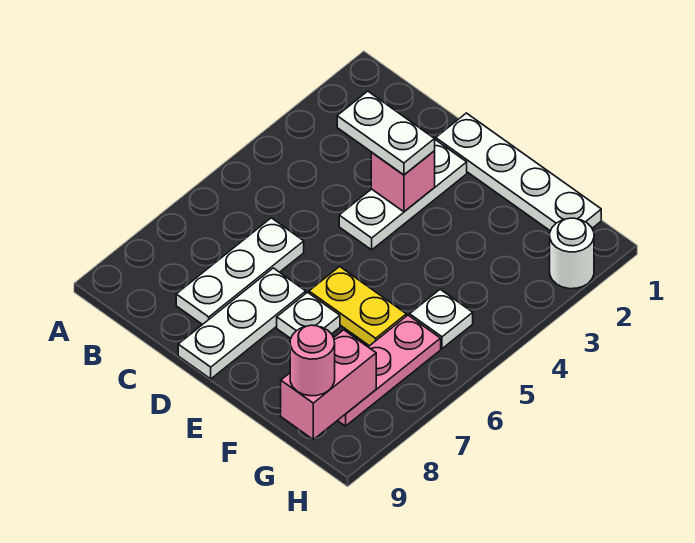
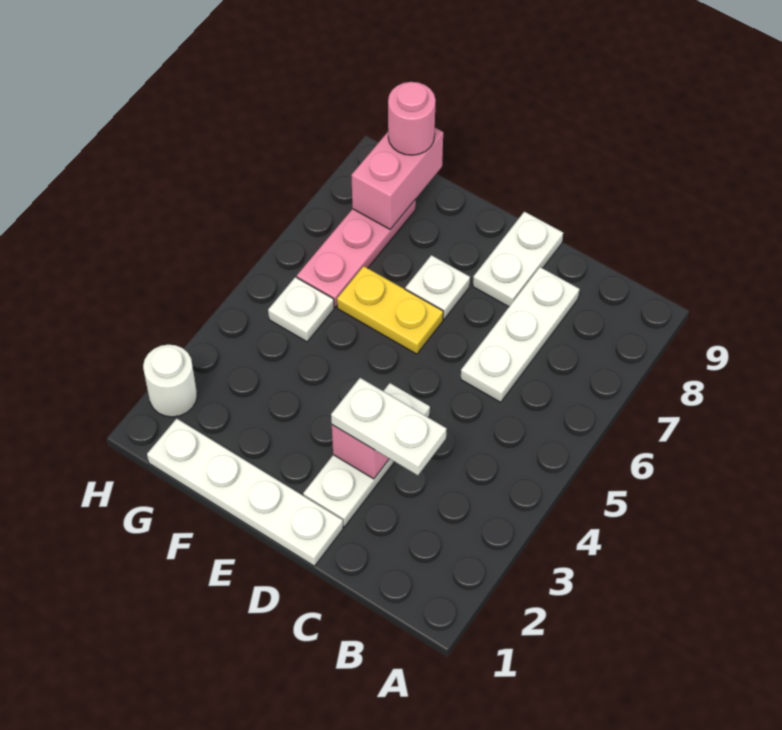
white 1x3 plate [178,268,306,379] -> white 1x2 plate [473,212,563,307]

